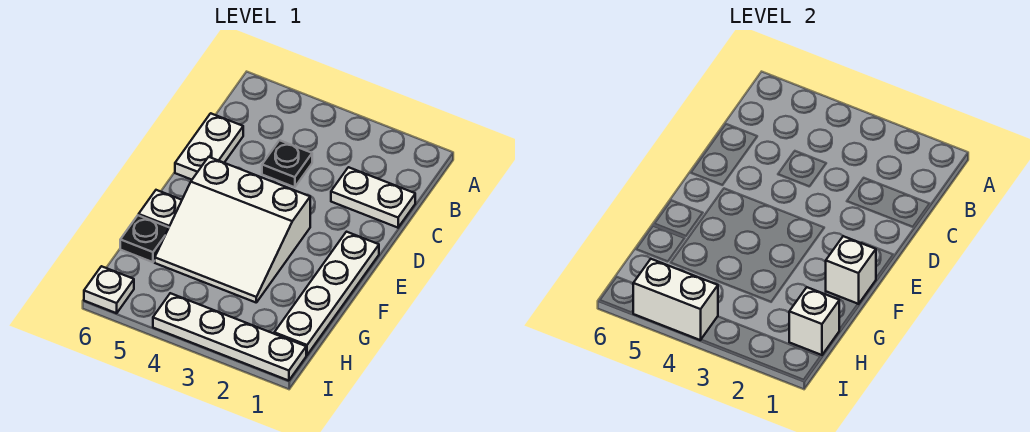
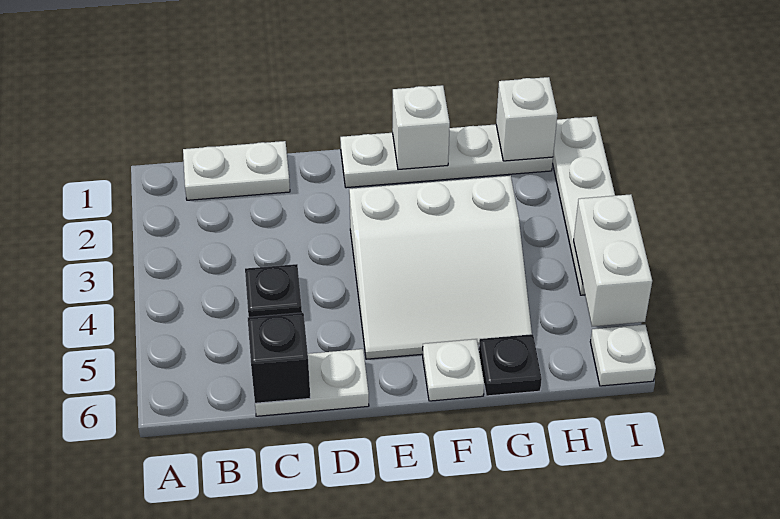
white 1x2 plate [331,167,415,228] -> white 1x2 plate turned to [183,141,290,200]
none -> black 1x1 brick [248,313,310,403]
white 3x3 slope [155,157,310,302] -> white 3x3 slope turned to [349,176,532,359]

